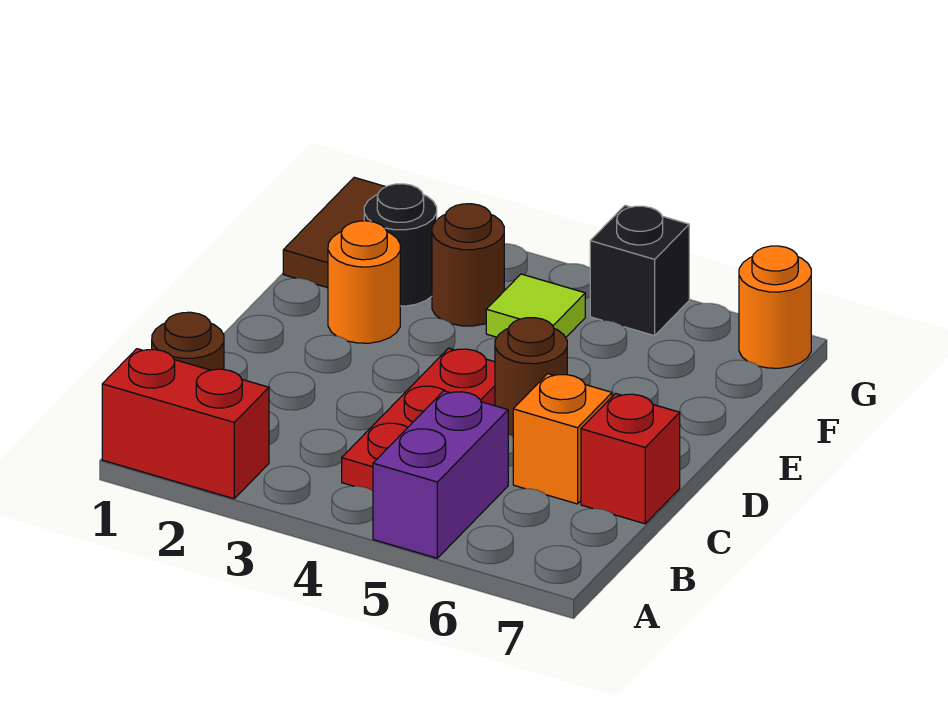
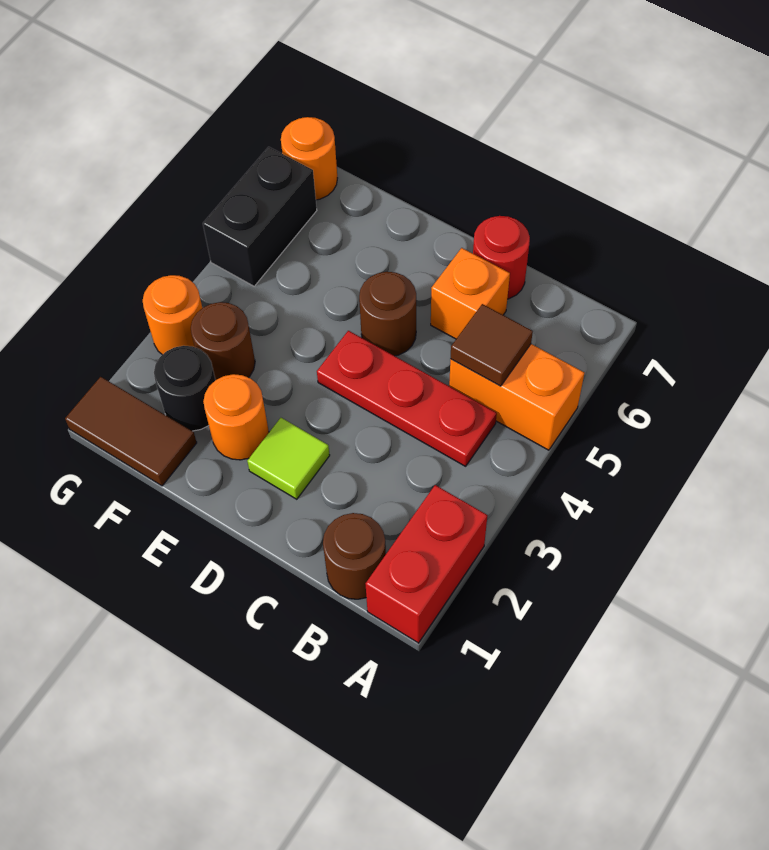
purple 1x2 brick [373,391,508,558] -> orange 1x2 brick [449,344,584,450]
none -> brown 1x1 tile [450,304,533,386]
red 1x1 brick [581,394,680,524] -> red 1x1 round brick [473,216,530,299]
lime 1x1 tile [486,274,585,338] -> lime 1x1 tile moved to [247,418,330,499]
none -> orange 1x1 round brick [143,275,202,355]
black 1x1 brick [590,206,689,336] -> black 1x2 brick [203,147,317,286]

